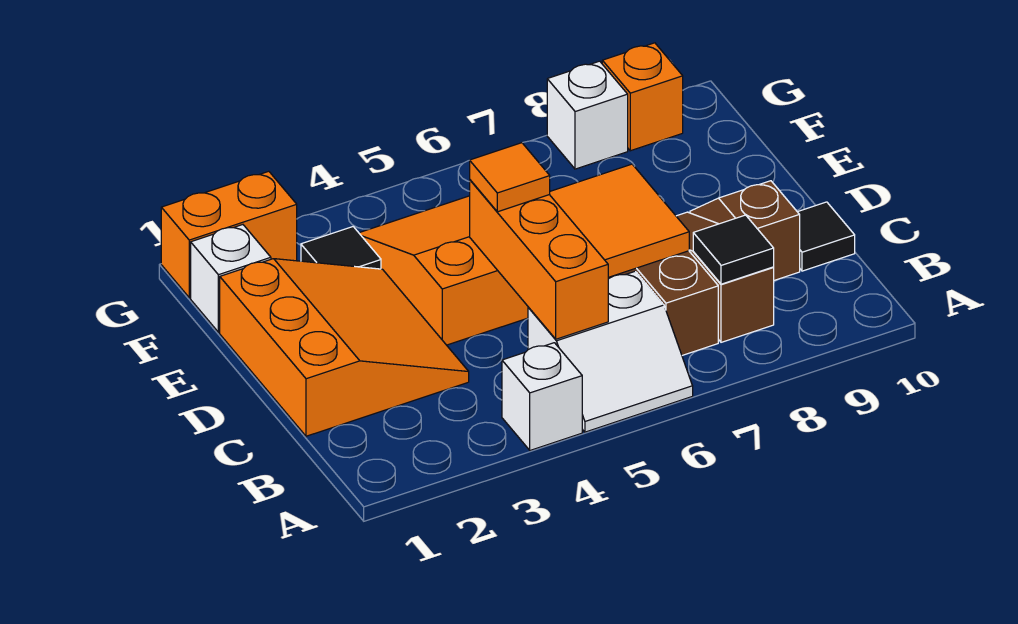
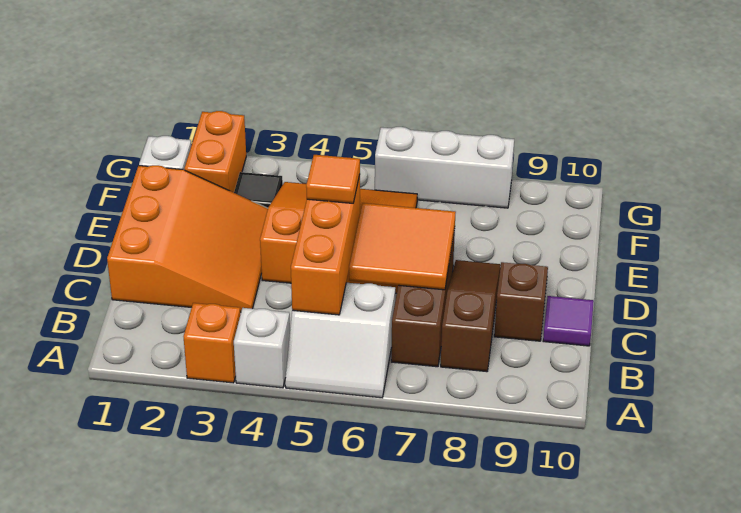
black 1x1 tile [693,215,774,284] -> none
black 1x1 tile [798,202,855,271] -> purple 1x1 tile [543,296,594,346]
orange 1x2 brick [161,171,297,298] -> orange 1x2 brick turned to [185,111,246,193]
white 1x1 brick [547,61,628,169] -> white 1x3 brick [375,127,514,208]
orange 1x1 brick [602,43,683,151] -> orange 1x1 brick moved to [184,303,240,383]

